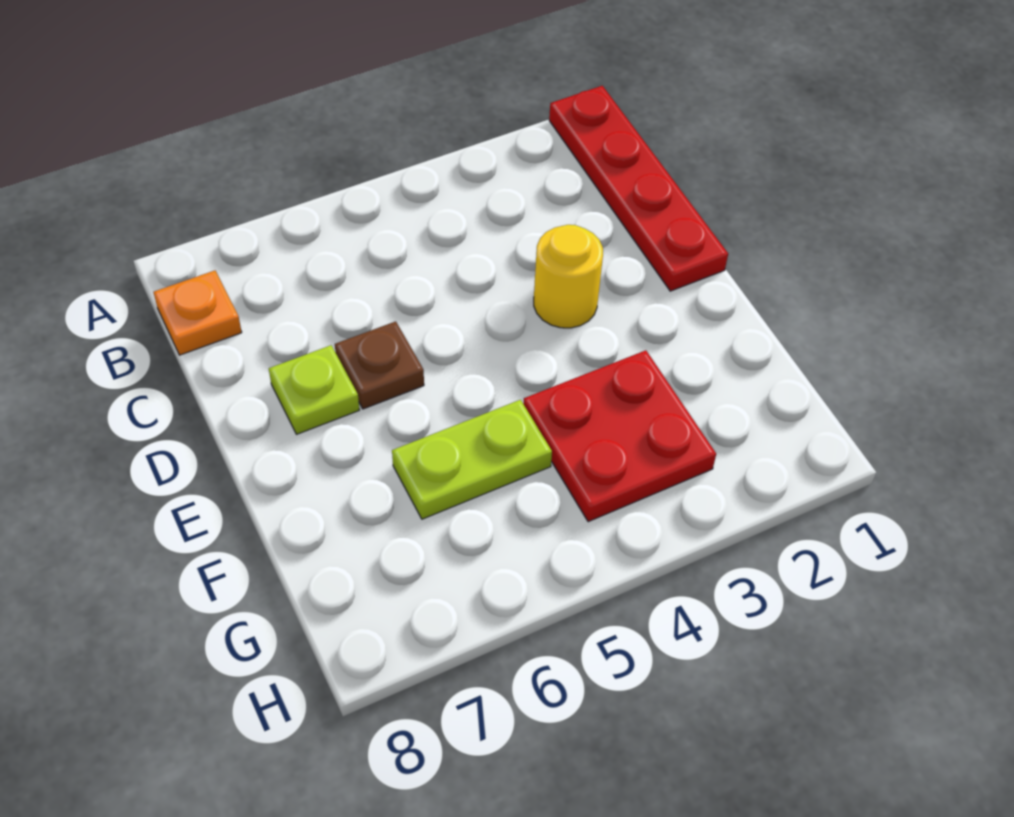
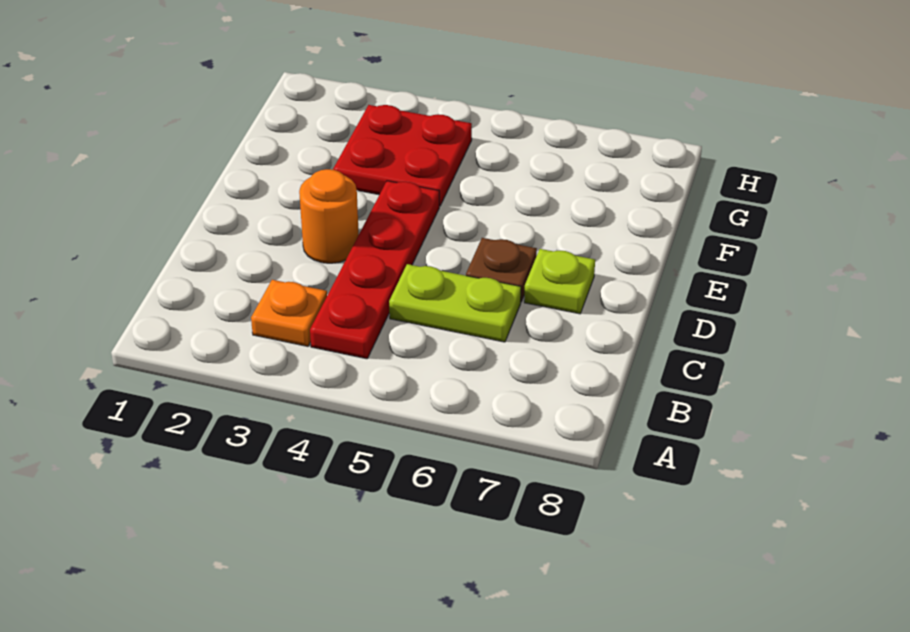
red 1x4 plate [549,86,728,291] -> red 1x4 plate moved to [310,181,439,359]
orange 1x1 plate [153,271,242,355] -> orange 1x1 plate moved to [251,280,327,346]
yellow 1x1 round brick [534,225,603,328] -> orange 1x1 round brick [299,169,359,263]
lime 1x2 plate [392,400,552,519] -> lime 1x2 plate moved to [389,264,521,342]

